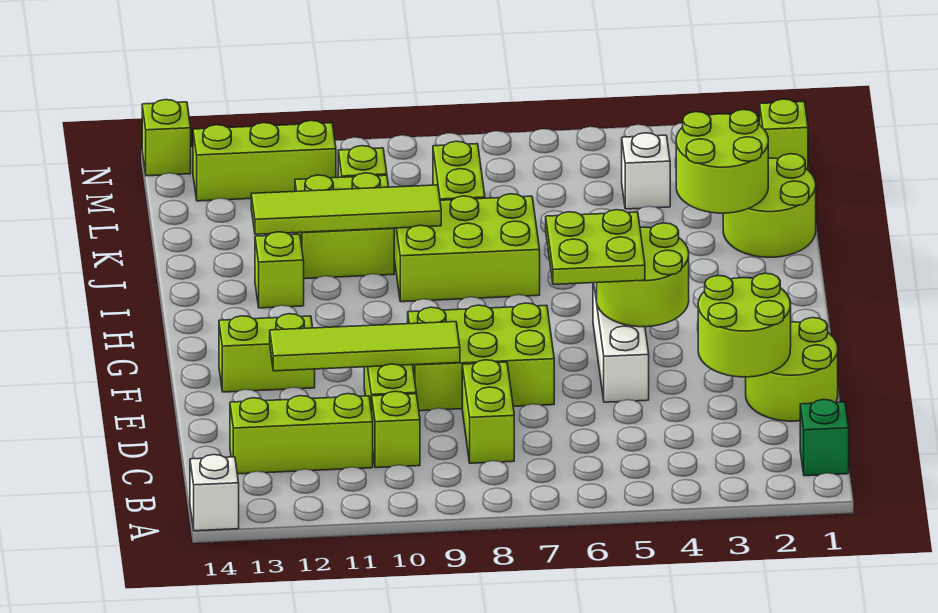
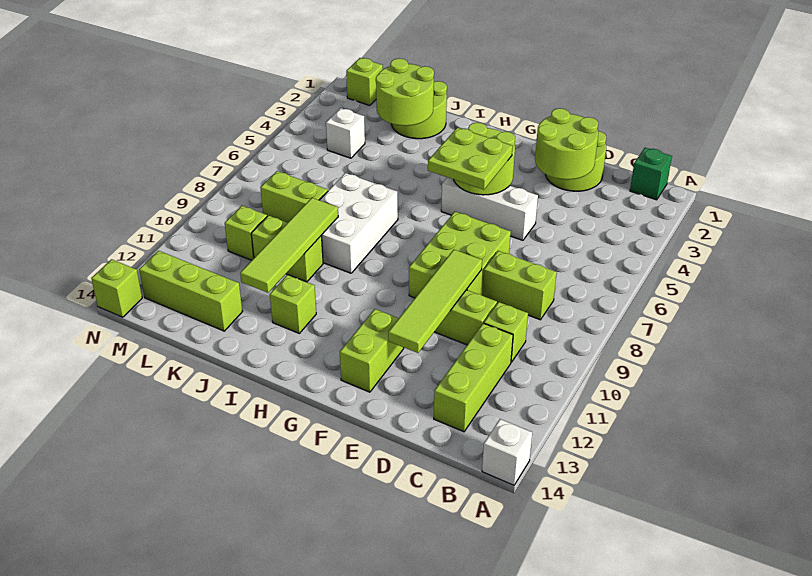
lime 2x3 brick [394,194,540,302] -> white 2x3 brick [320,173,398,273]
lime 2x2 brick [295,173,394,279] -> lime 1x2 brick [251,216,323,282]
lime 1x3 brick [193,120,336,201] -> lime 1x3 brick turned to [139,251,243,331]

